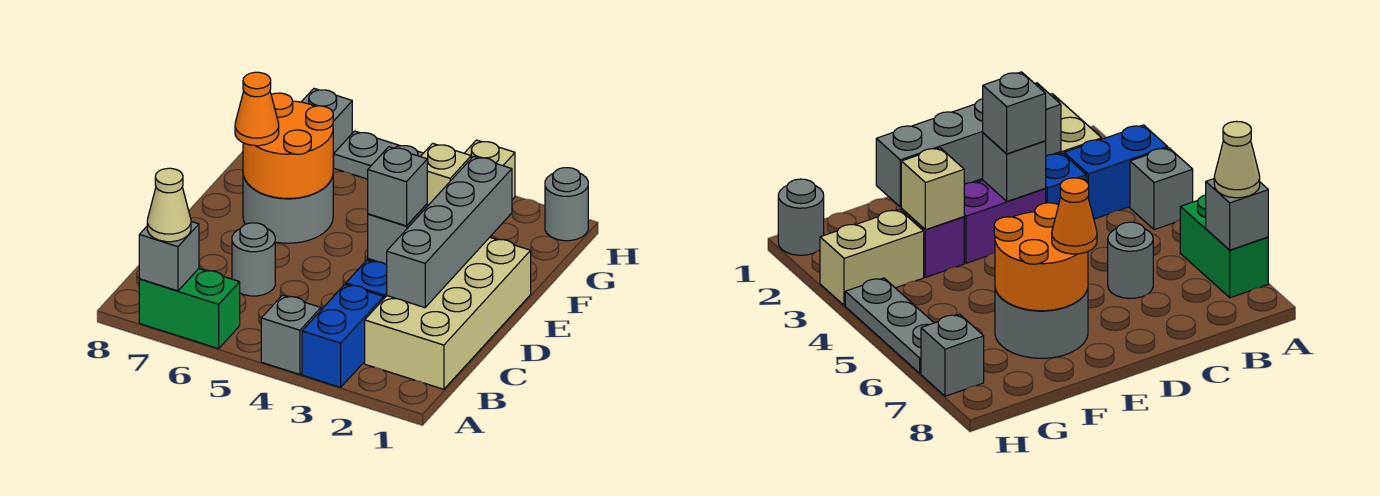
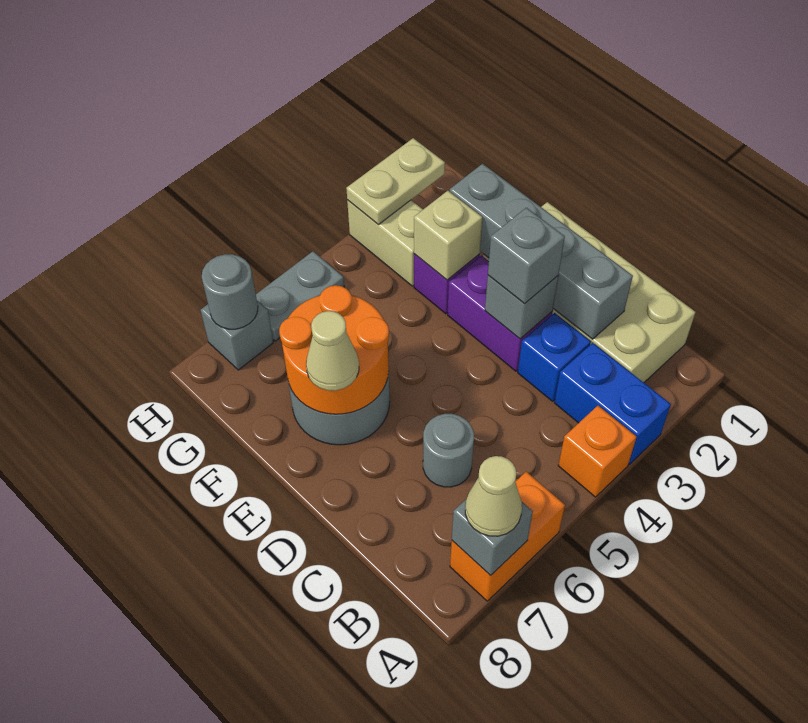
grey 1x1 brick [261,295,321,374] -> orange 1x1 brick [558,406,637,497]
green 1x2 brick [139,269,240,349] -> orange 1x2 brick [450,472,565,601]
orange 1x1 cone [235,72,279,146] -> tan 1x1 cone [306,311,359,391]
grey 1x1 round brick [545,168,588,241] -> grey 1x1 round brick moved to [202,254,258,329]
none -> tan 1x2 plate [346,138,445,225]
grey 1x3 plate [333,131,423,179] -> grey 1x2 plate [256,251,344,341]

